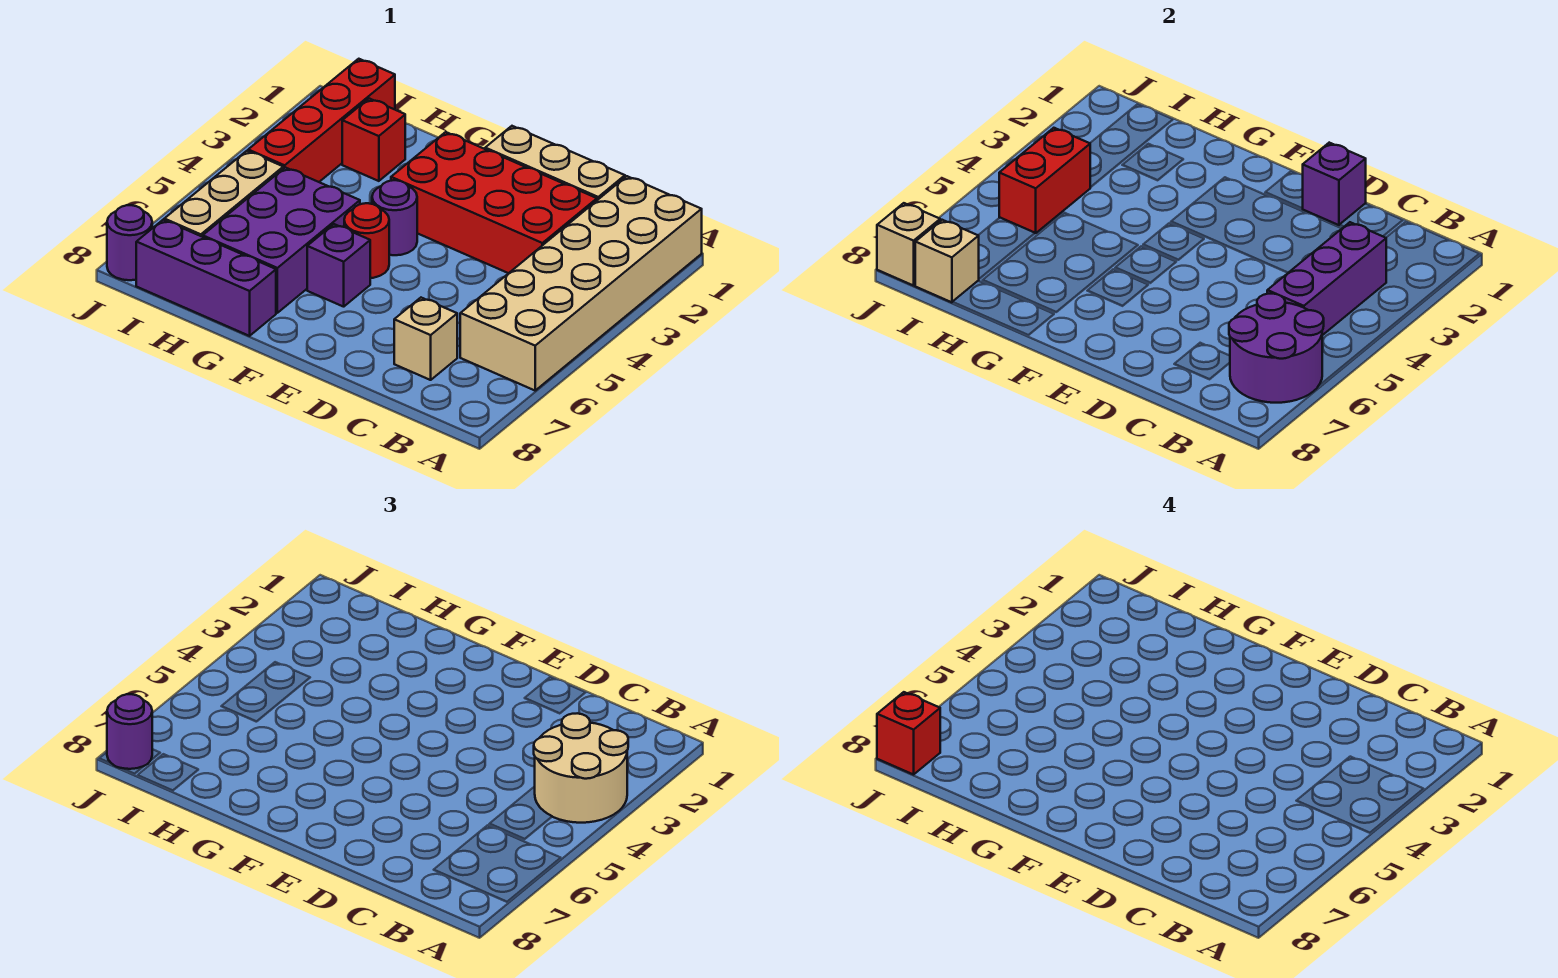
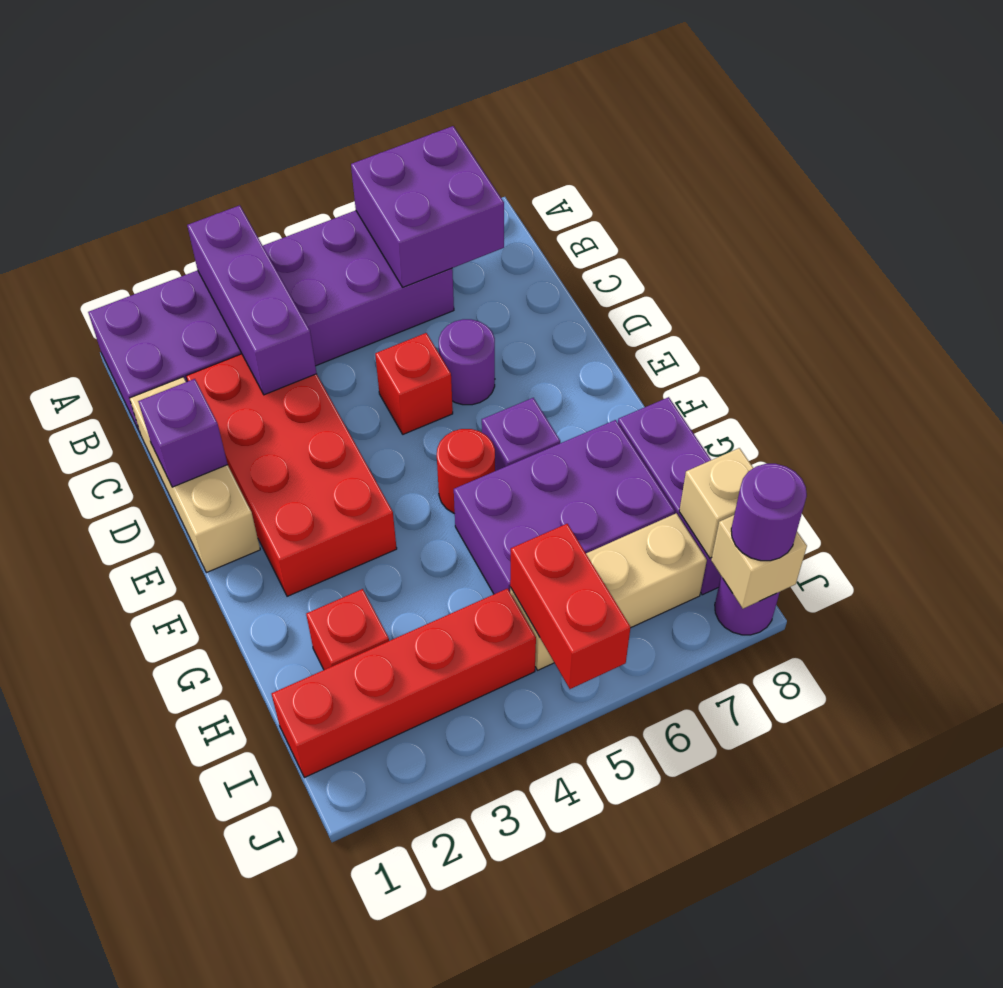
tan 2x6 brick [460,176,702,390] -> purple 2x6 brick [88,210,454,435]
tan 2x2 round brick [534,713,628,823] -> none
purple 2x2 round brick [1229,294,1324,403] -> purple 2x2 brick [351,126,504,287]
purple 1x3 brick [1267,222,1386,335] -> purple 1x3 brick turned to [187,205,317,395]
tan 1x1 brick [394,298,457,380] -> none
purple 1x1 round brick [372,180,417,255] -> purple 1x1 round brick moved to [439,319,495,405]
red 1x2 brick [999,128,1090,233] -> red 1x2 brick turned to [510,524,631,689]
red 1x1 brick [877,692,940,775] -> red 1x1 brick moved to [375,333,453,434]

